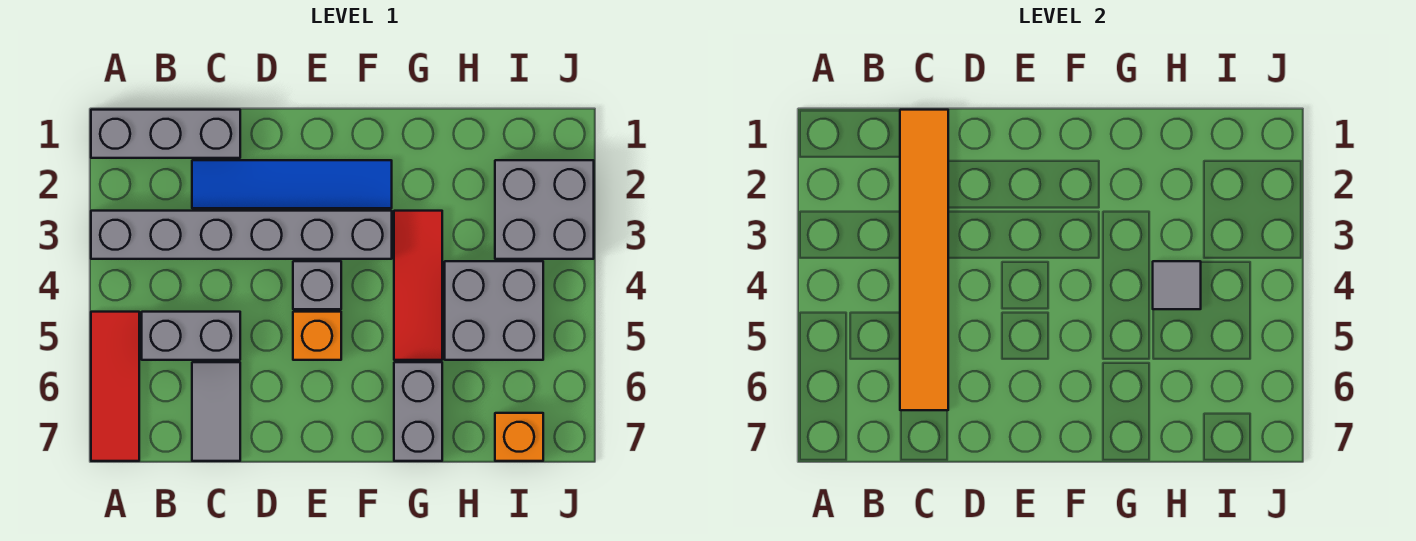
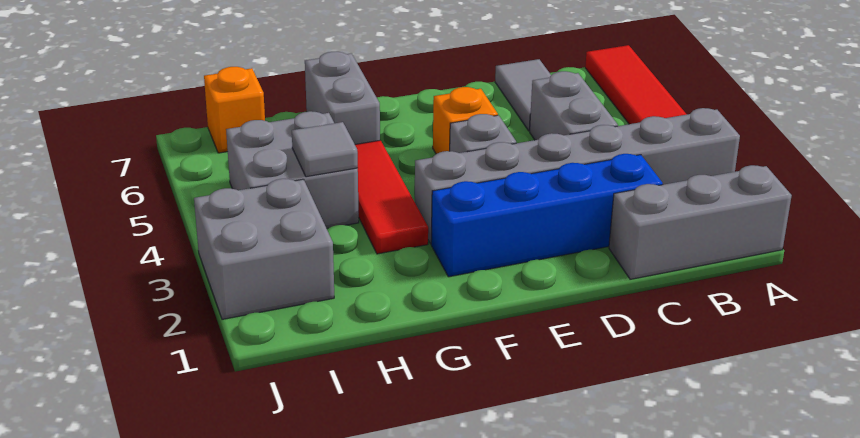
grey 1x2 brick [142,312,240,360] -> grey 1x2 brick turned to [530,71,618,140]
orange 1x6 tile [900,110,948,410] -> none
blue 1x4 tile [192,160,392,208] -> blue 1x4 brick [431,154,663,277]

